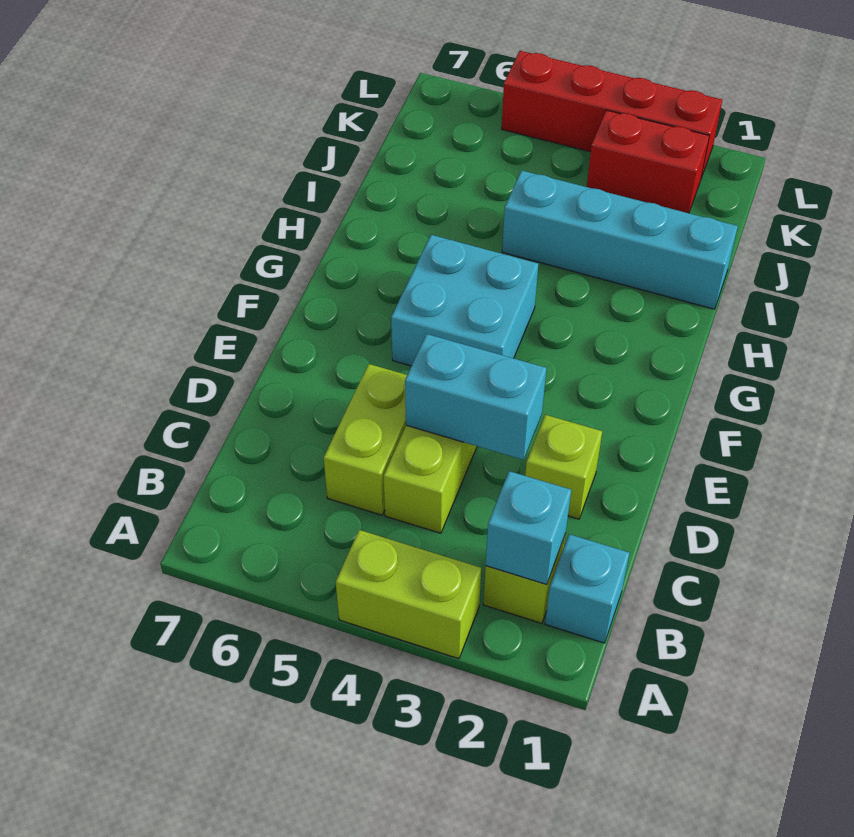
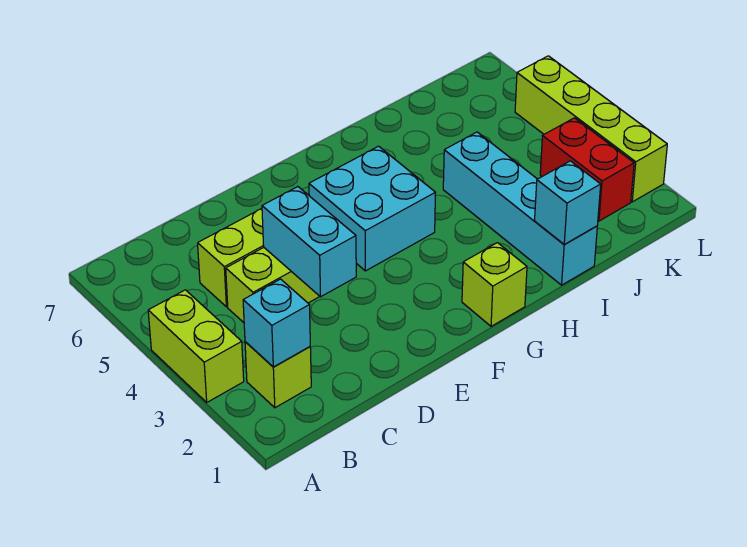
cyan 1x1 brick [545,534,629,643] -> cyan 1x1 brick moved to [535,161,601,245]
lime 1x1 brick [525,415,602,519] -> lime 1x1 brick moved to [462,243,527,326]
red 1x4 brick [502,51,722,178] -> lime 1x4 brick [515,56,667,202]

